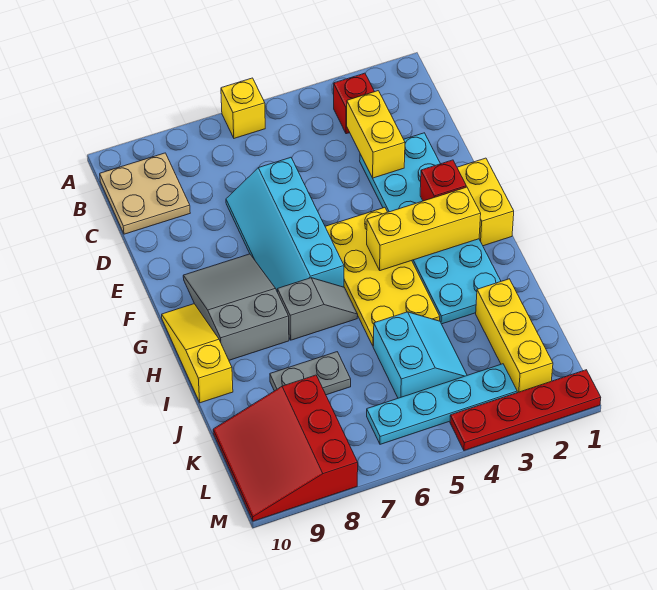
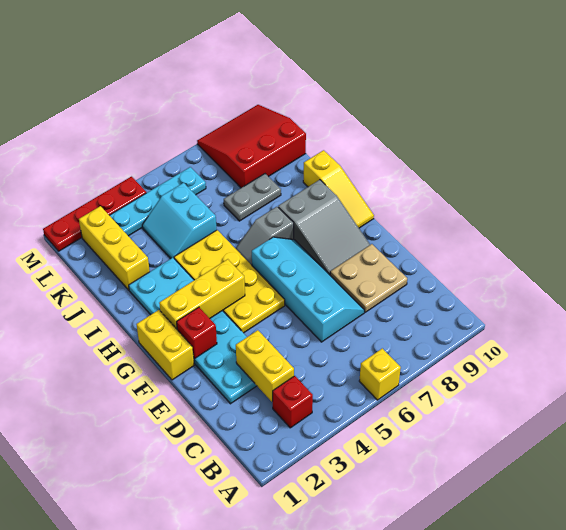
tan 2x2 plate [100,153,190,234] -> tan 2x2 plate moved to [330,244,407,312]
red 3x3 slope [213,375,358,521] -> red 3x3 slope turned to [197,105,306,188]

